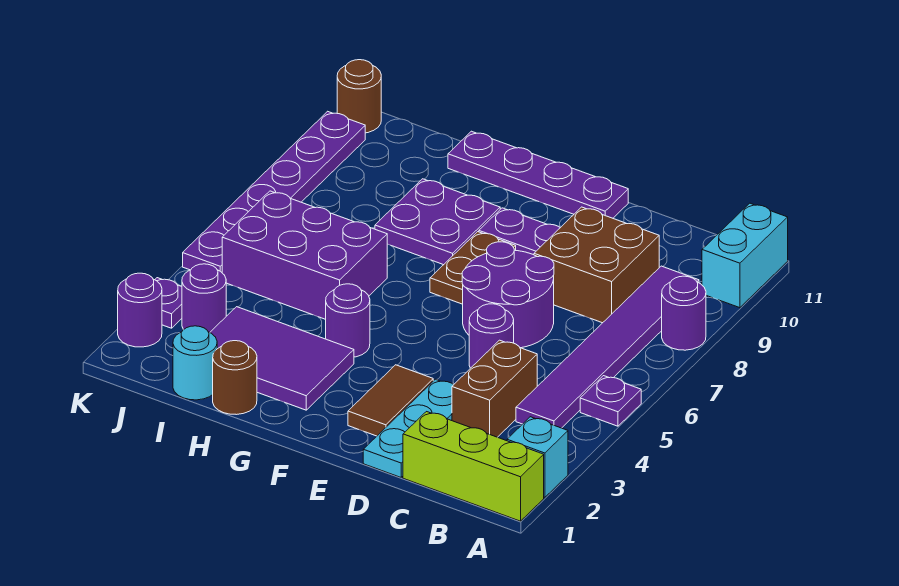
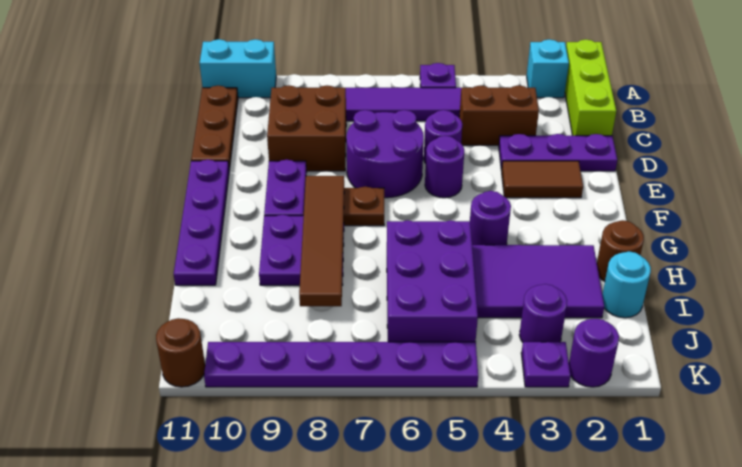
purple 1x1 round brick [662,276,706,350] -> purple 1x1 round brick moved to [425,136,464,198]
none -> brown 1x3 plate [191,86,238,170]
cyan 1x3 plate [363,379,454,477] -> purple 1x3 plate [499,134,617,171]
none -> brown 1x4 tile [299,176,344,306]
purple 2x3 tile [210,307,354,410] -> purple 2x3 tile turned to [472,245,604,318]

